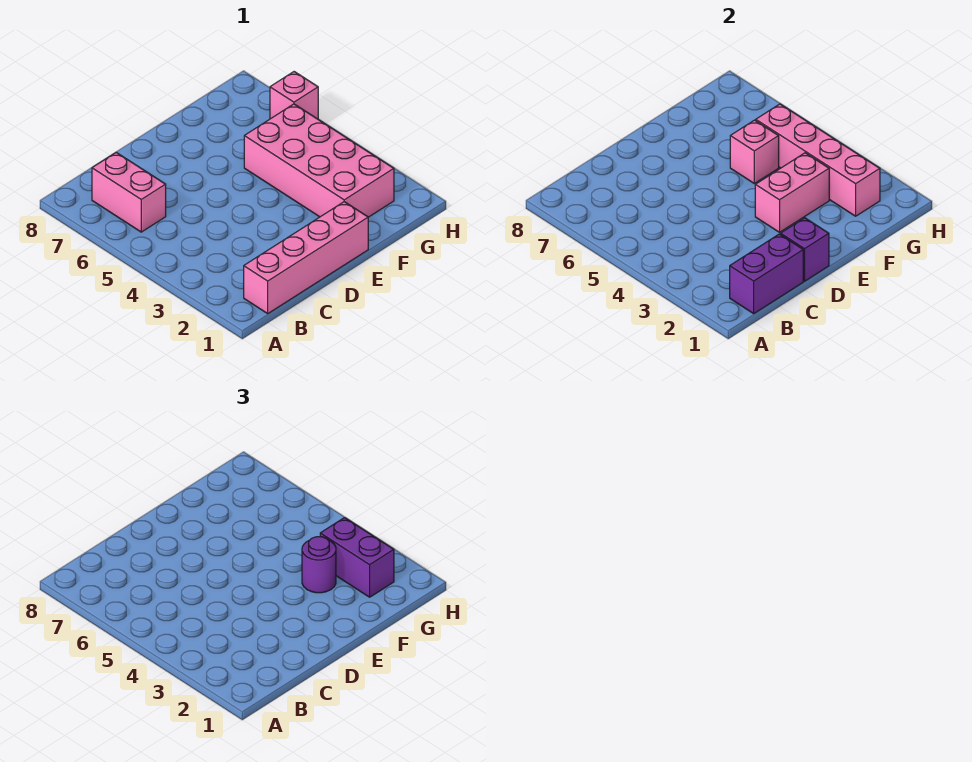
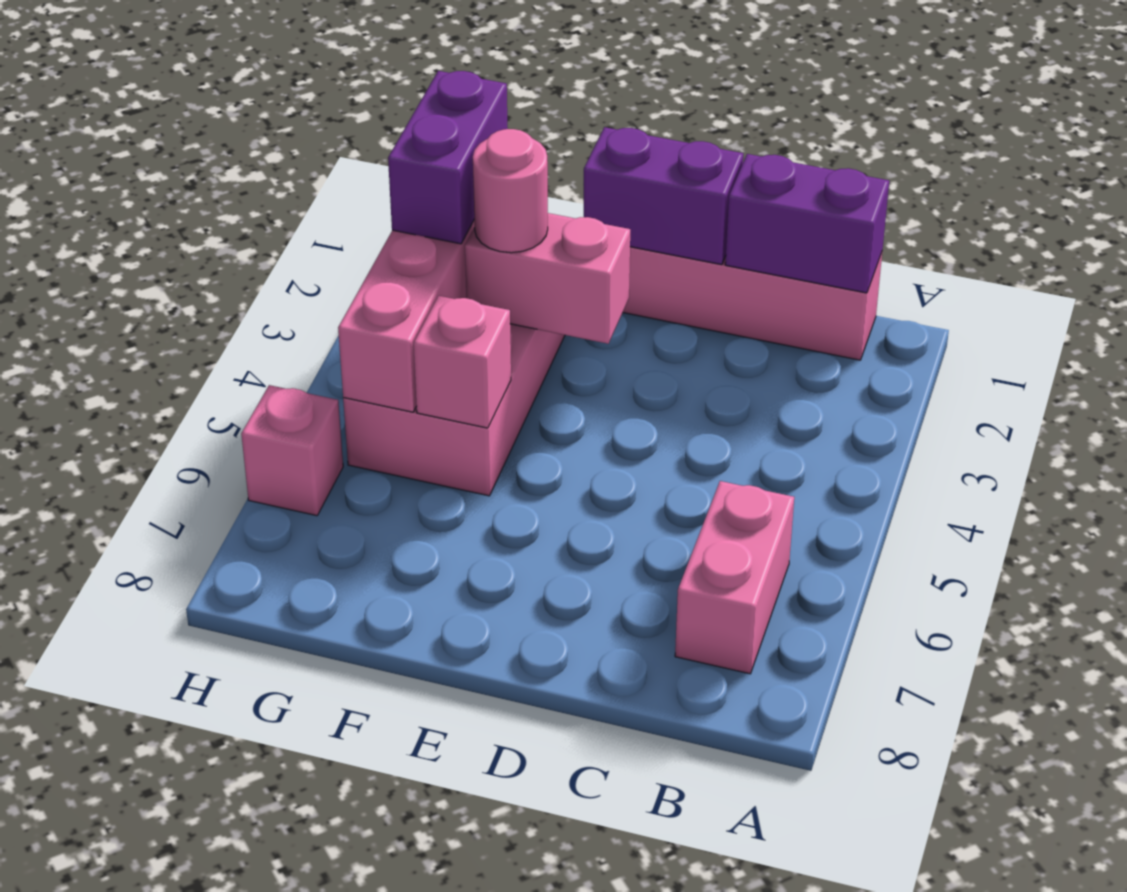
purple 1x1 brick [781,218,829,281] -> purple 1x2 brick [584,127,743,265]
purple 1x1 round brick [302,537,336,593] -> pink 1x1 round brick [473,129,548,253]

